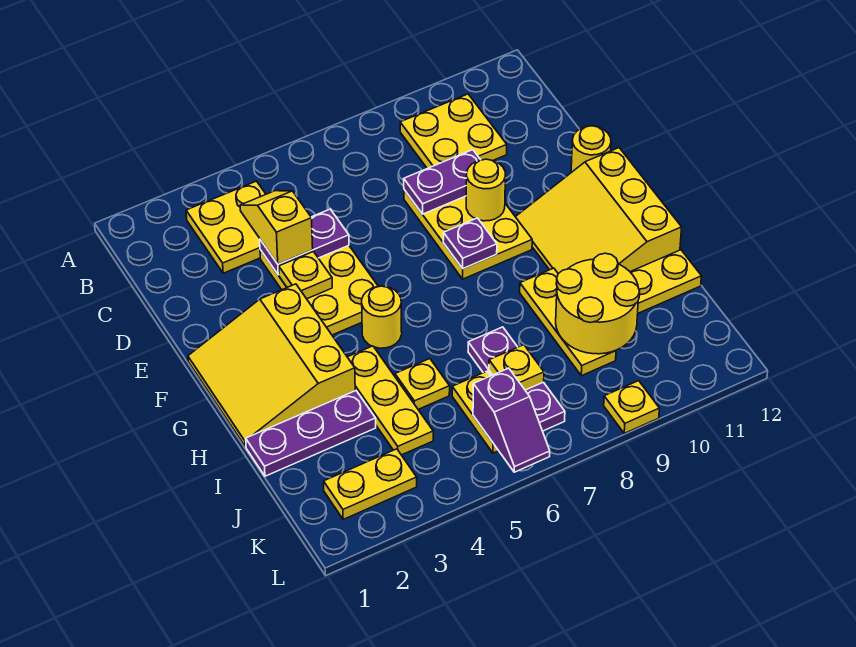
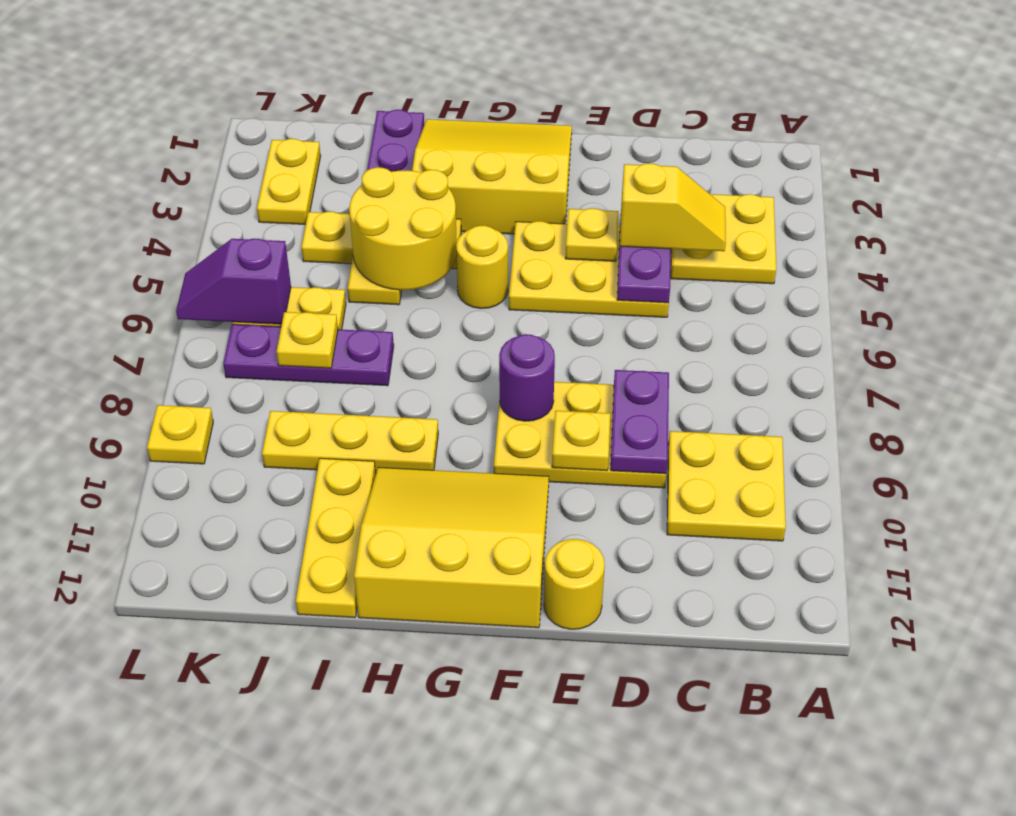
yellow 1x1 round brick [466,159,505,221] -> yellow 1x1 plate [552,411,610,471]
purple 1x1 plate [443,218,497,269] -> purple 1x1 round brick [499,334,555,421]
yellow 2x2 round brick [556,253,640,354] -> yellow 2x2 round brick moved to [349,167,457,290]

